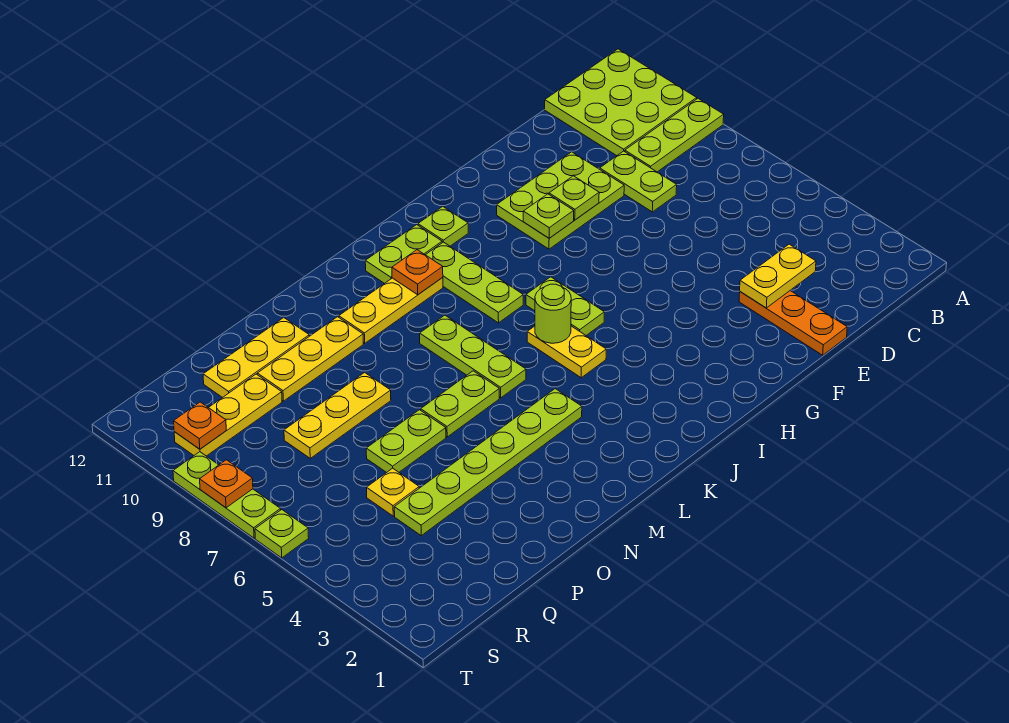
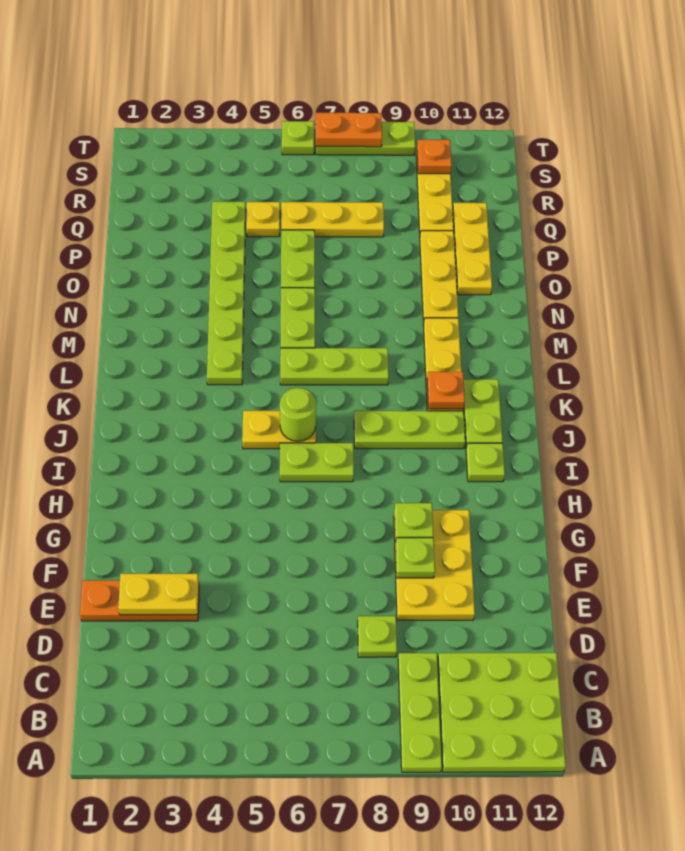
yellow 1x2 plate [740,244,816,308] -> yellow 1x2 plate turned to [118,574,199,615]
lime 1x2 plate [600,151,677,212] -> lime 1x1 plate [358,616,397,657]
lime 2x3 plate [497,152,624,249] -> yellow 2x3 plate [394,510,475,620]
yellow 1x3 plate [284,372,391,458] -> yellow 1x3 plate turned to [281,202,384,237]
orange 1x1 plate [200,460,253,508] -> orange 1x2 plate [315,113,382,147]

